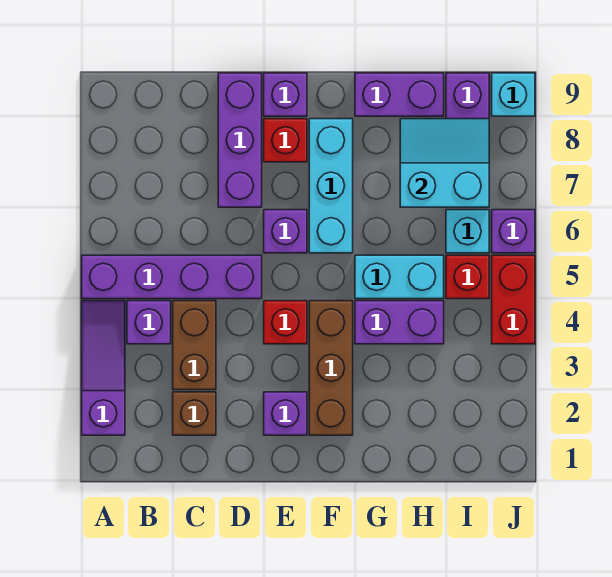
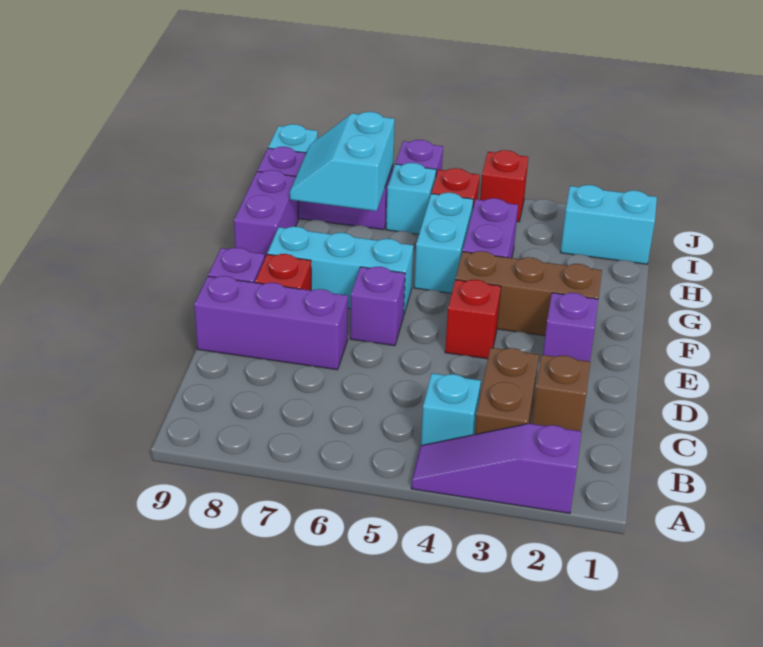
purple 1x4 brick [82,255,262,299] -> none
purple 1x1 brick [127,301,171,344] -> cyan 1x1 brick [421,373,481,445]
brown 1x2 brick [173,301,216,390] -> brown 1x2 brick turned to [475,348,539,434]
none -> cyan 1x2 brick [560,185,657,264]
red 1x2 brick [492,255,535,344] -> red 1x1 brick [480,150,528,222]

